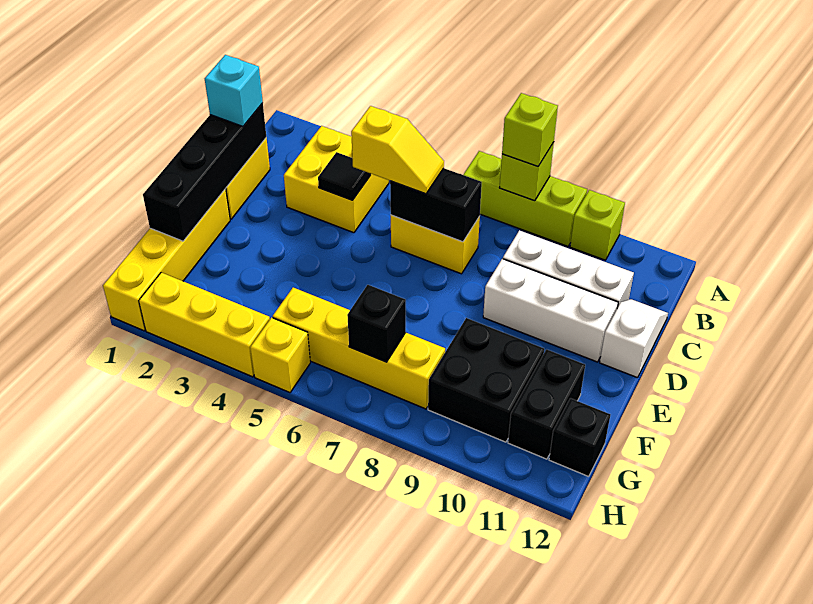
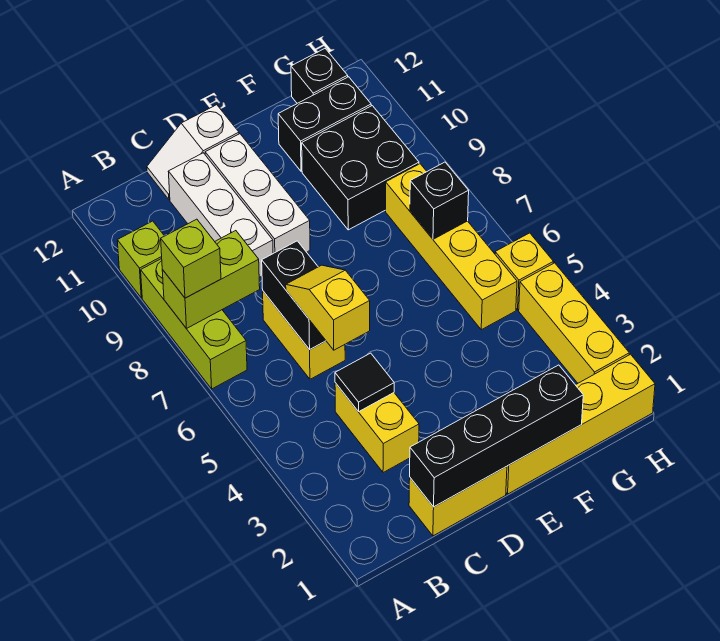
lime 1x1 brick [500,142,554,201] -> lime 1x2 brick [162,231,260,329]
yellow 2x2 brick [284,126,389,233] -> yellow 1x2 brick [335,383,419,473]
cyan 1x1 brick [205,55,263,126] -> none

